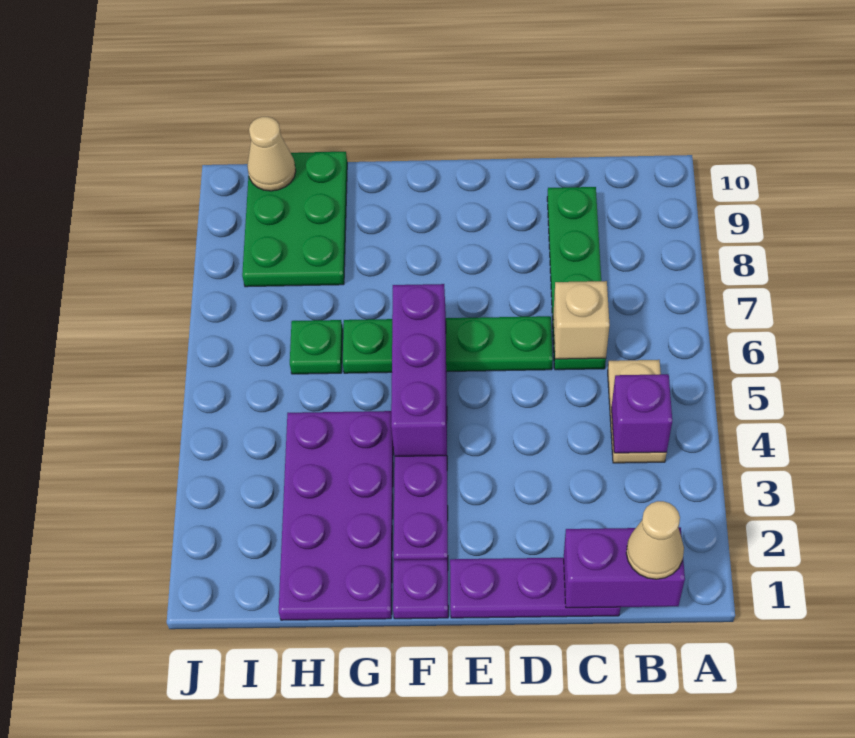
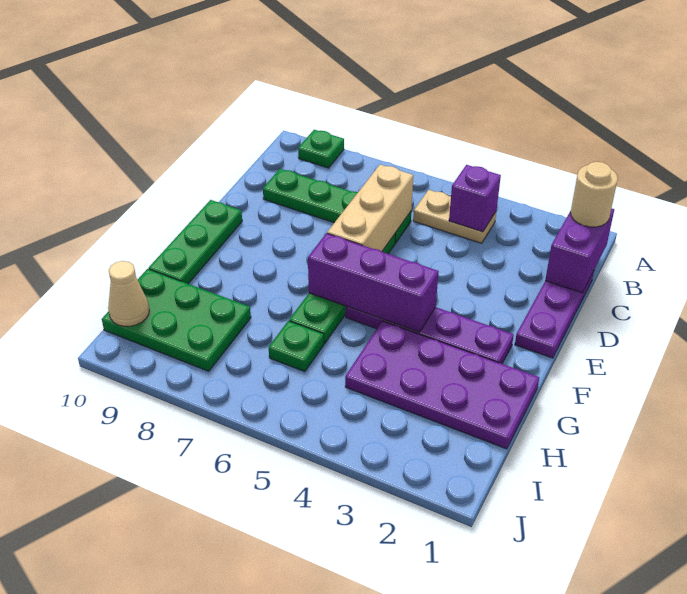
none -> green 1x1 plate [298,130,344,168]
tan 1x1 cone [626,501,684,579] -> tan 1x1 round brick [571,162,618,227]
tan 1x1 brick [553,281,610,359] -> tan 1x3 brick [327,165,413,251]
none -> green 1x3 plate [149,200,242,284]
purple 1x1 plate [393,559,448,619] -> none

